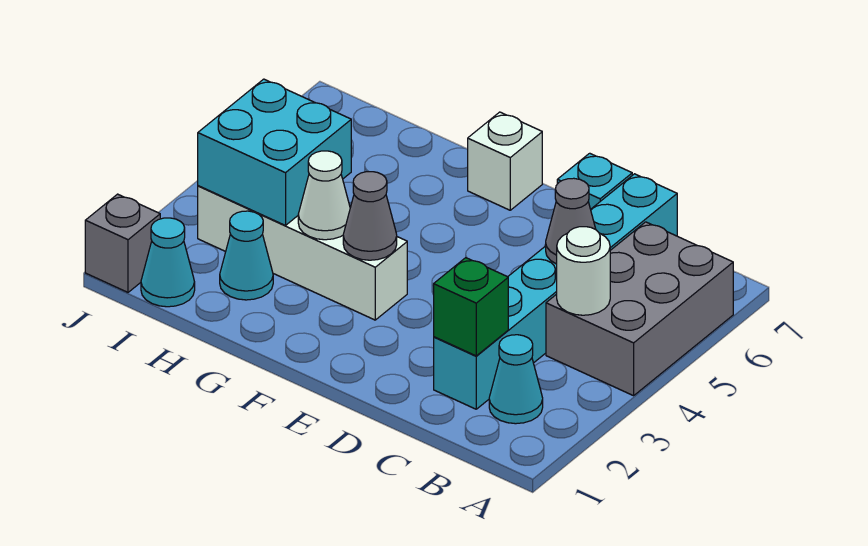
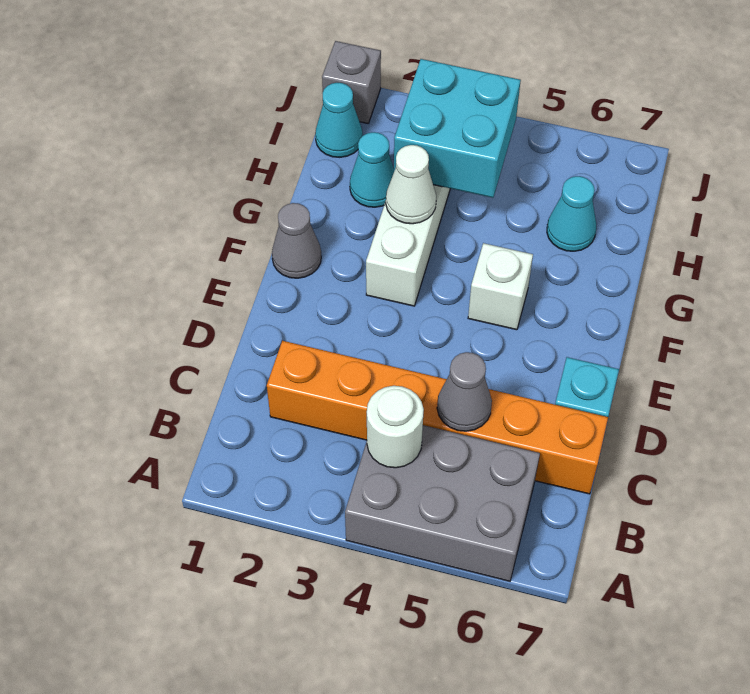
cyan 1x1 cone [489,335,543,424] -> cyan 1x1 cone moved to [547,176,596,251]
cyan 1x6 brick [434,174,677,409] -> orange 1x6 brick [267,341,608,494]
green 1x1 brick [434,258,508,356] -> none
grey 1x1 cone [343,172,397,260] -> grey 1x1 cone moved to [272,203,321,278]
white 1x1 brick [468,112,542,210] -> white 1x1 brick moved to [468,243,533,330]

